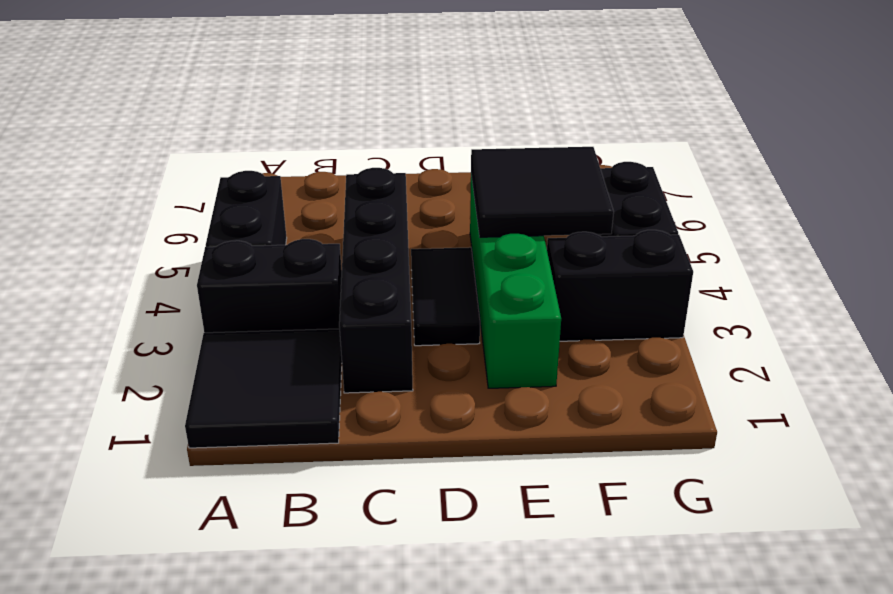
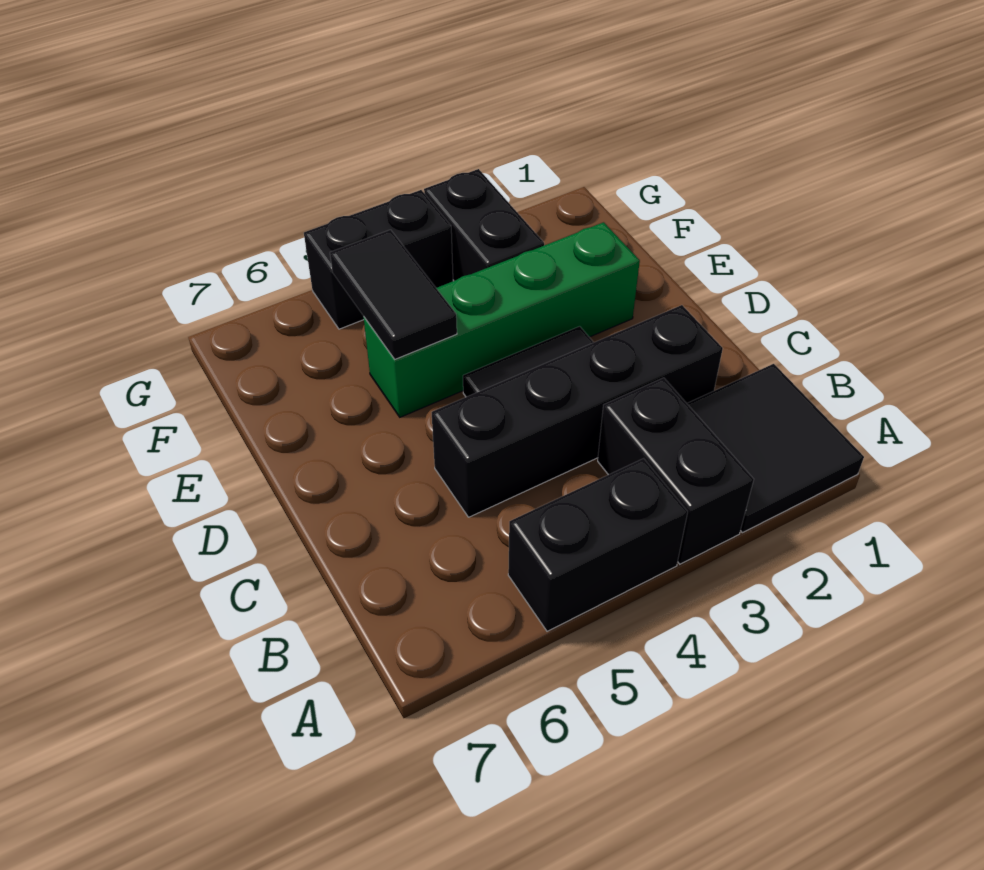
black 2x2 tile [471,147,614,237] -> black 1x2 tile [330,230,457,359]

